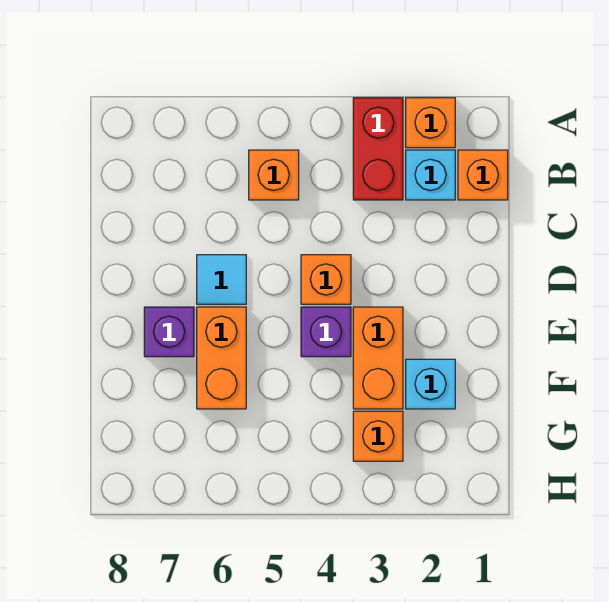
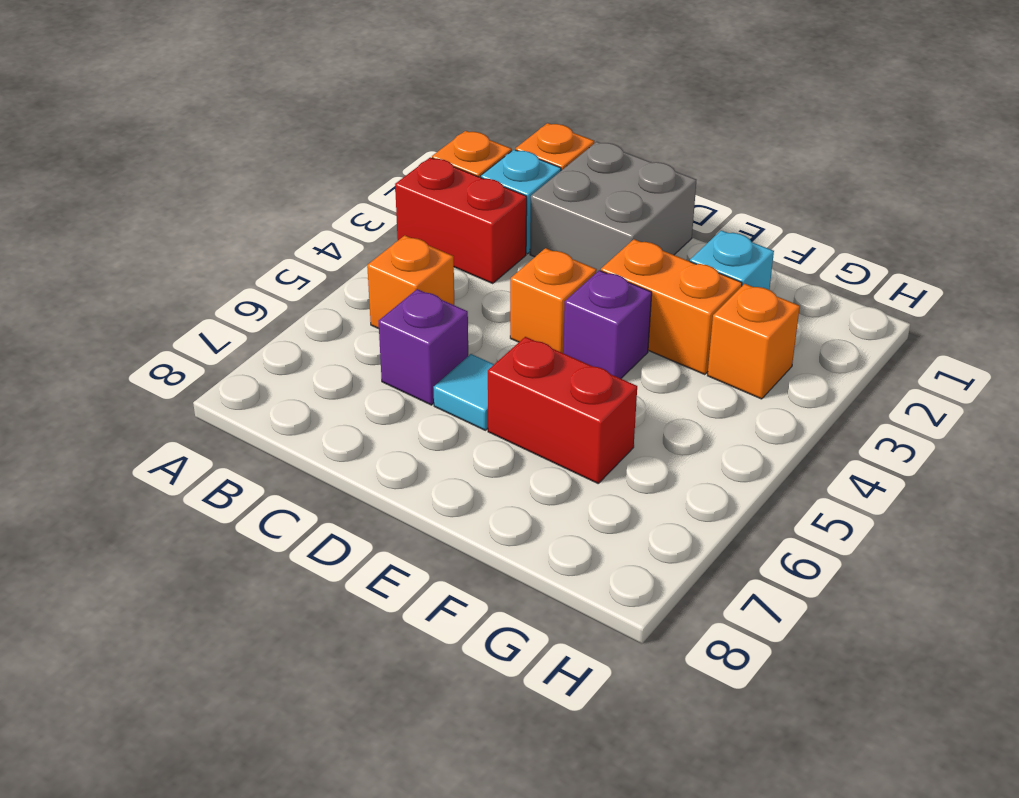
none -> grey 2x2 brick [530,142,696,273]
orange 1x2 brick [197,307,246,409] -> red 1x2 brick [488,337,637,483]
purple 1x1 brick [144,307,194,357] -> purple 1x1 brick moved to [379,289,468,405]

